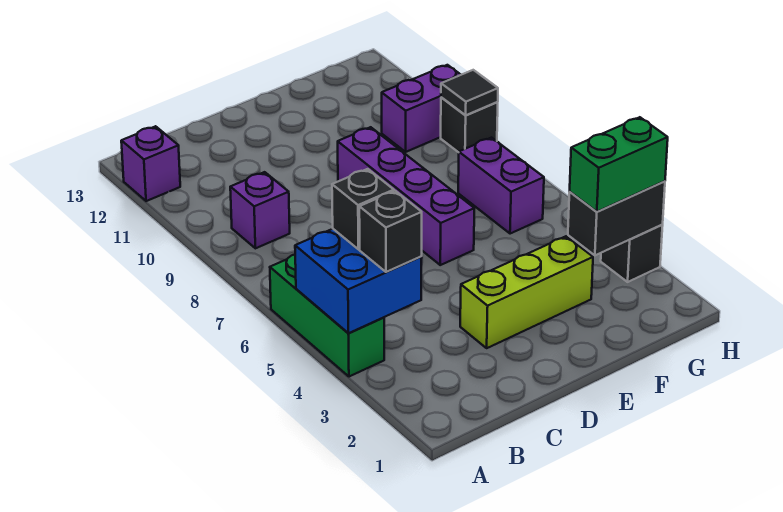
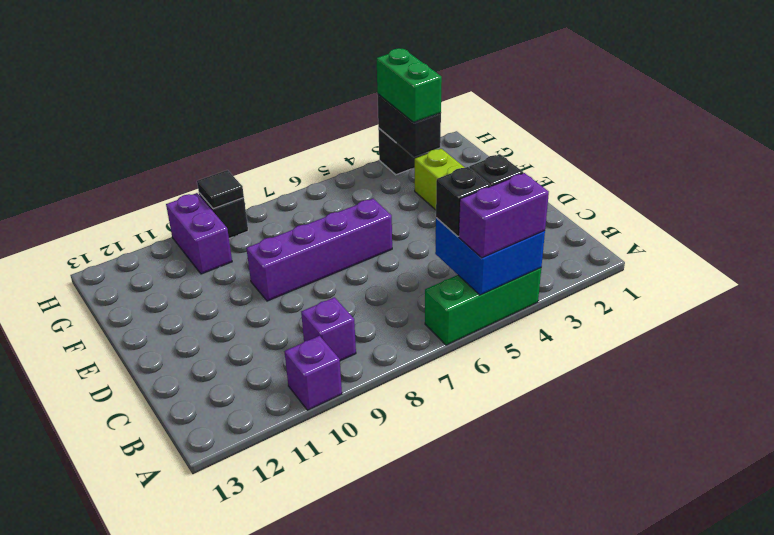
purple 1x1 brick [121,126,180,201] -> purple 1x1 brick moved to [285,336,342,410]
purple 1x2 brick [458,138,544,234] -> purple 1x2 brick moved to [459,173,549,258]

